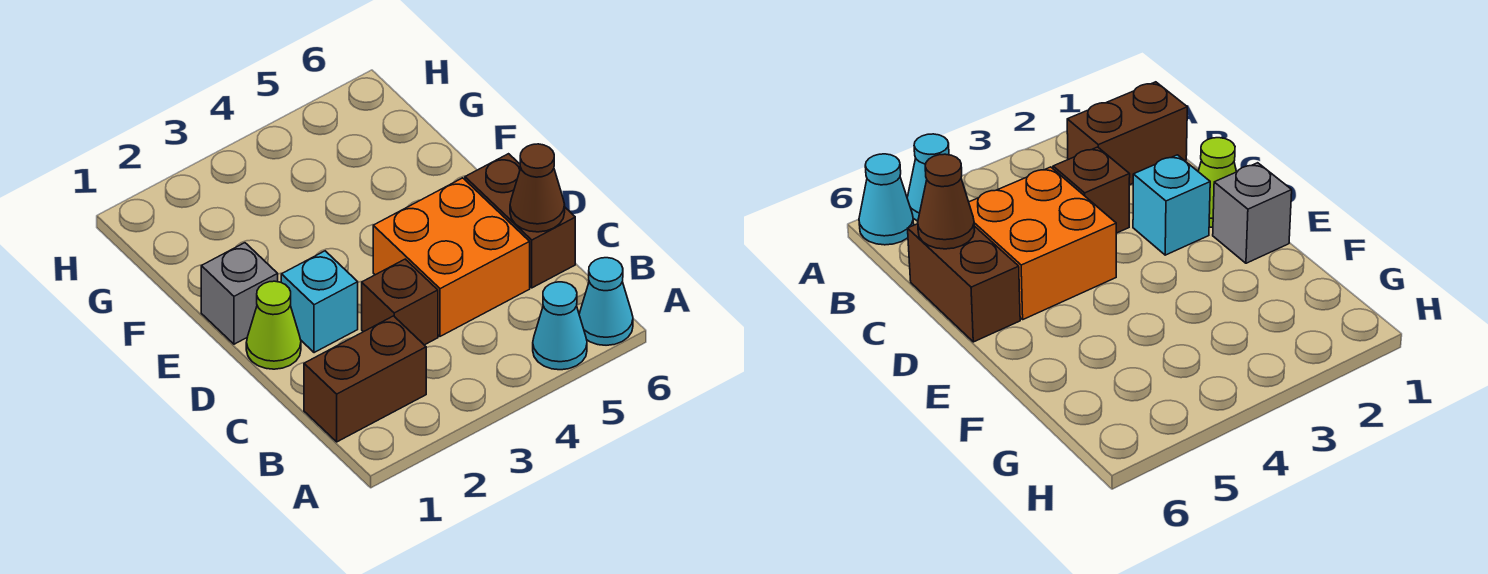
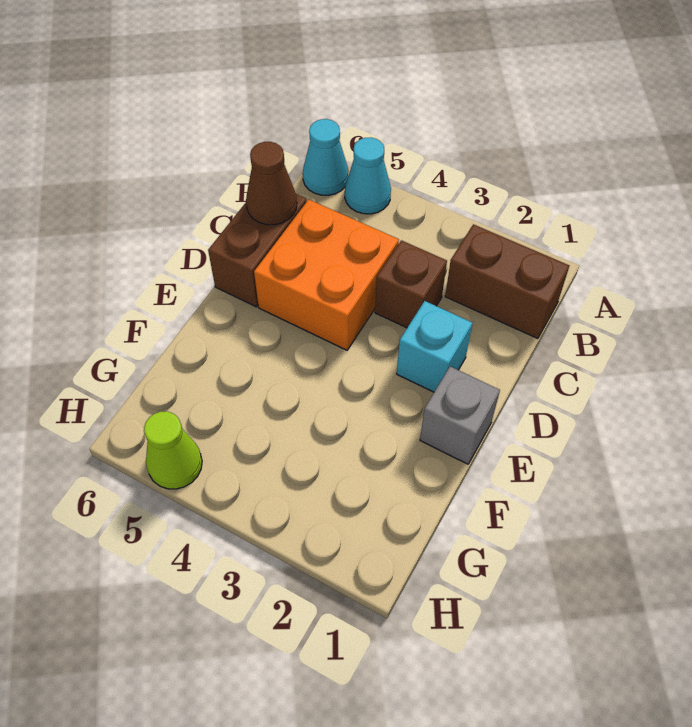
lime 1x1 cone [246,281,301,369] -> lime 1x1 cone moved to [144,411,202,489]

